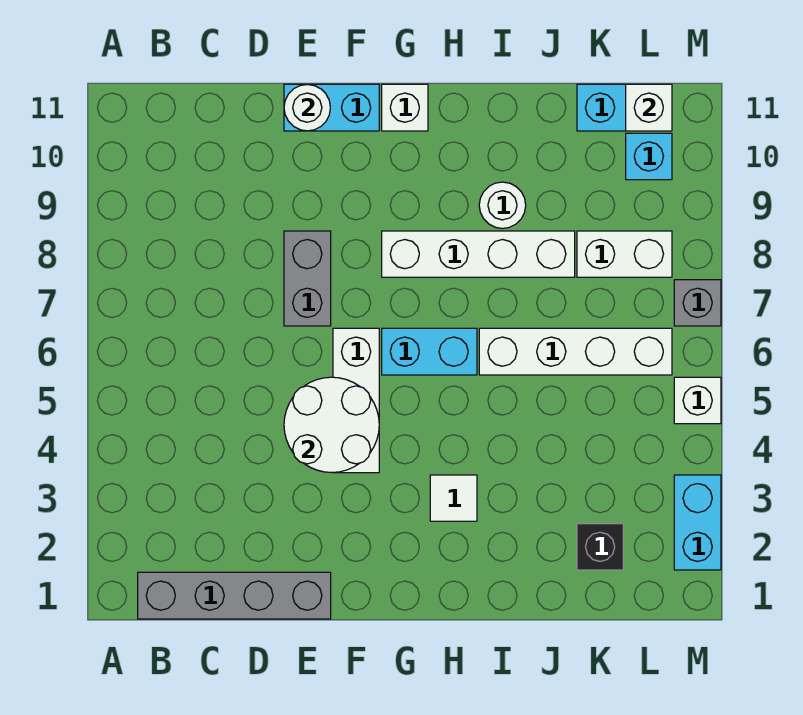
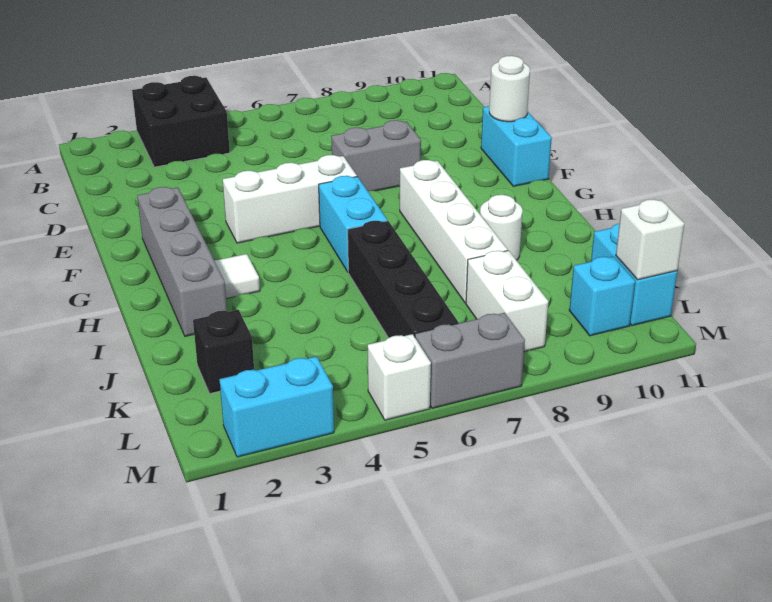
none -> black 2x2 brick [132,76,230,167]
grey 1x4 brick [138,572,331,619] -> grey 1x4 brick moved to [137,187,227,336]
white 2x2 round brick [284,377,379,473] -> none
white 1x1 brick [382,84,428,131] -> none
white 1x4 brick [479,328,672,375] -> black 1x4 brick [348,221,458,338]
grey 1x1 brick [674,280,721,326] -> grey 1x2 brick [415,313,525,408]

